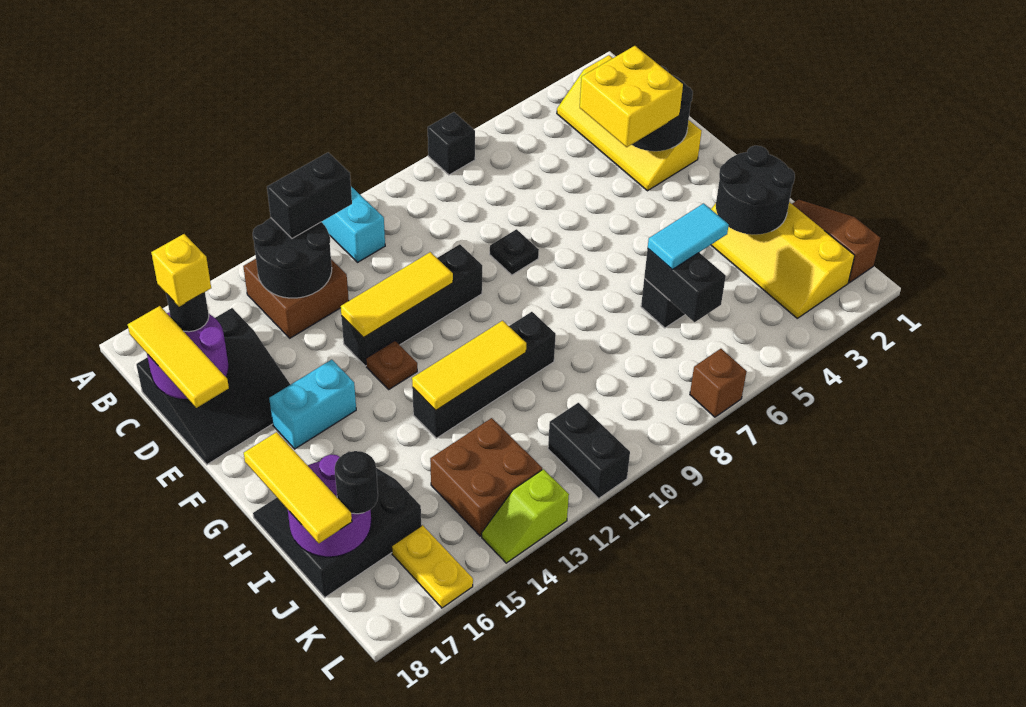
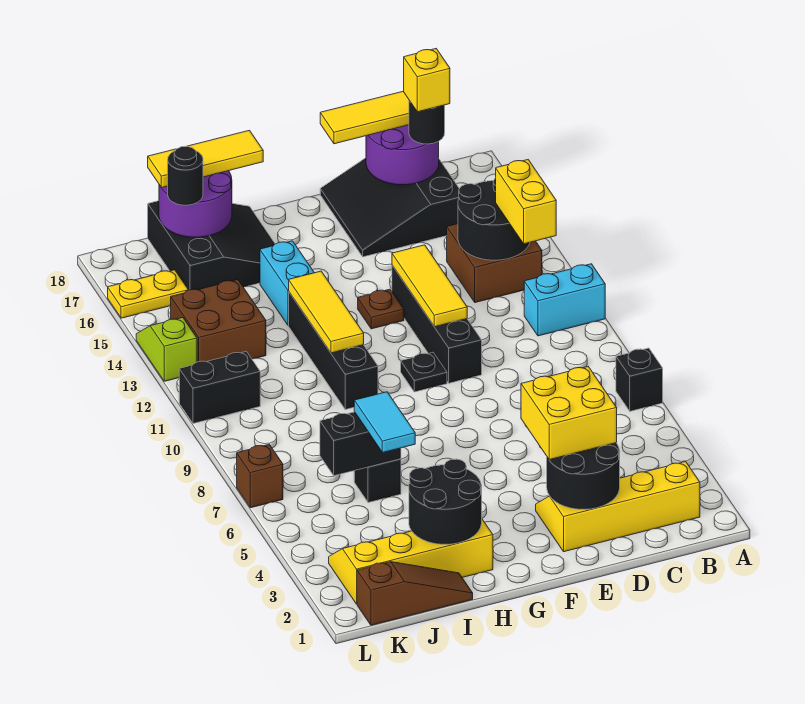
black 1x2 brick [267,153,352,238] -> yellow 1x2 brick [496,160,556,244]
black 1x1 plate [490,229,539,275] -> black 1x1 plate moved to [401,353,447,392]
cyan 1x2 brick [269,360,356,449] -> cyan 1x2 brick moved to [260,241,314,325]

